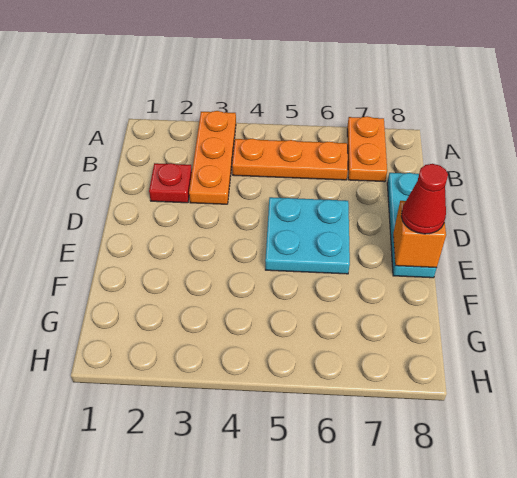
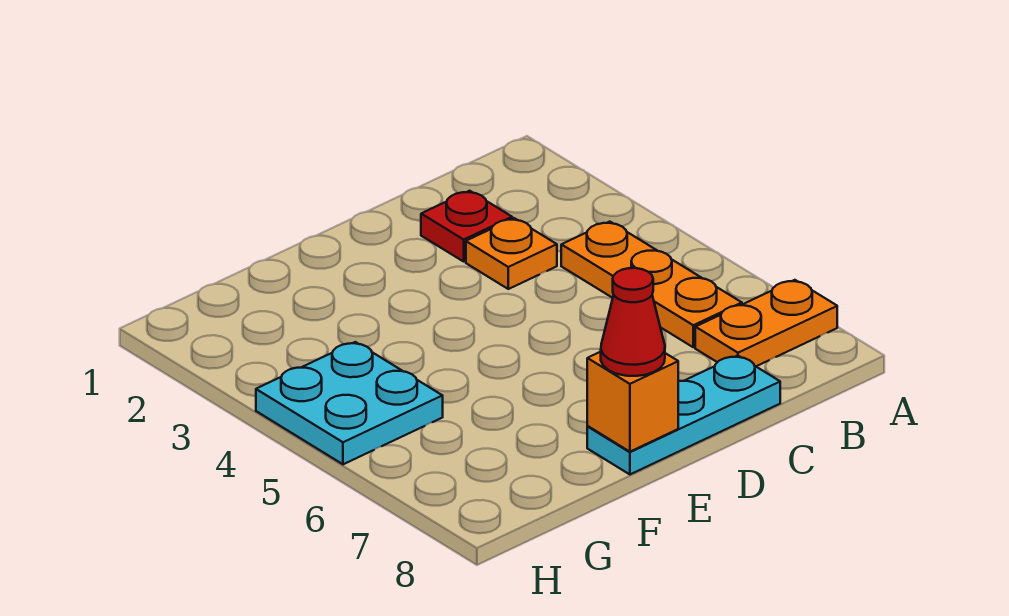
orange 1x3 plate [189,111,236,204] -> orange 1x1 plate [466,218,557,289]
cyan 2x2 plate [265,197,350,274] -> cyan 2x2 plate moved to [256,342,443,464]

